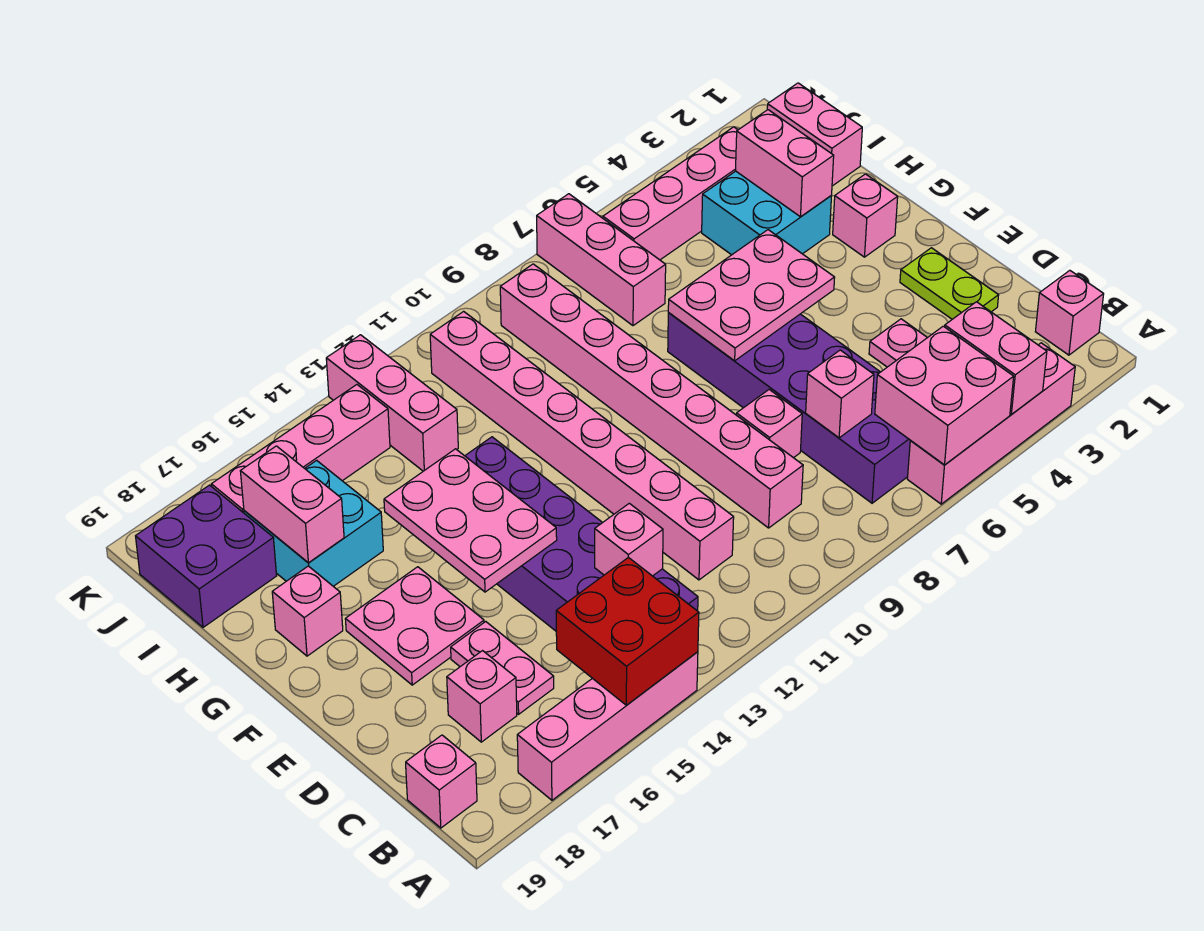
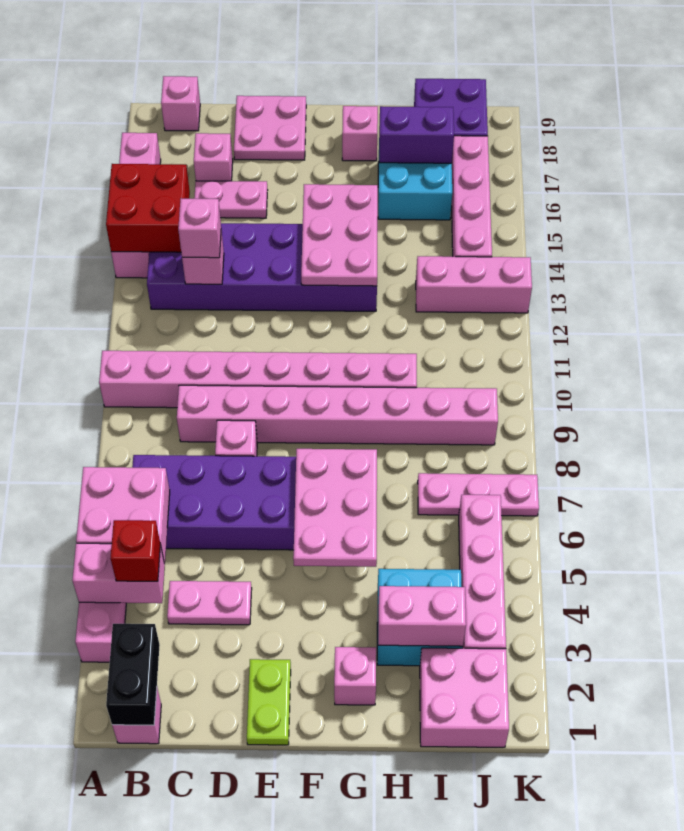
none -> black 1x2 brick [106,624,160,725]
none -> red 1x1 brick [111,520,160,581]
pink 1x1 brick [806,350,874,438] -> pink 1x1 brick moved to [178,198,221,258]
pink 1x8 brick [430,311,734,580] -> pink 1x8 brick moved to [99,351,417,408]
lime 1x2 plate [900,248,999,319] -> lime 1x2 plate turned to [247,659,291,745]
pink 2x3 plate [384,449,557,592] -> pink 2x3 plate turned to [301,184,378,286]
pink 2x2 plate [345,567,484,685] -> pink 2x2 plate moved to [234,96,306,160]
pink 1x2 brick [240,446,344,563] -> purple 1x2 brick [379,106,454,163]
pink 1x2 brick [767,83,862,186] -> pink 2x2 brick [420,648,509,747]
pink 1x3 brick [537,194,666,326] -> pink 1x3 plate [418,473,539,516]

